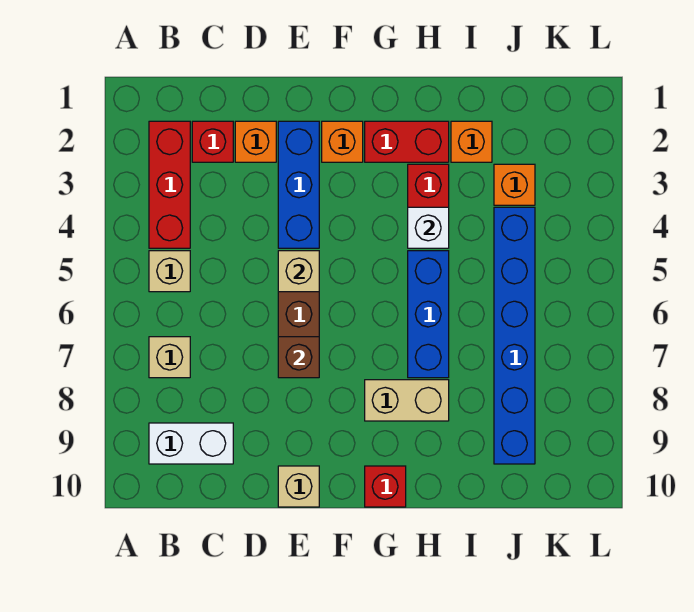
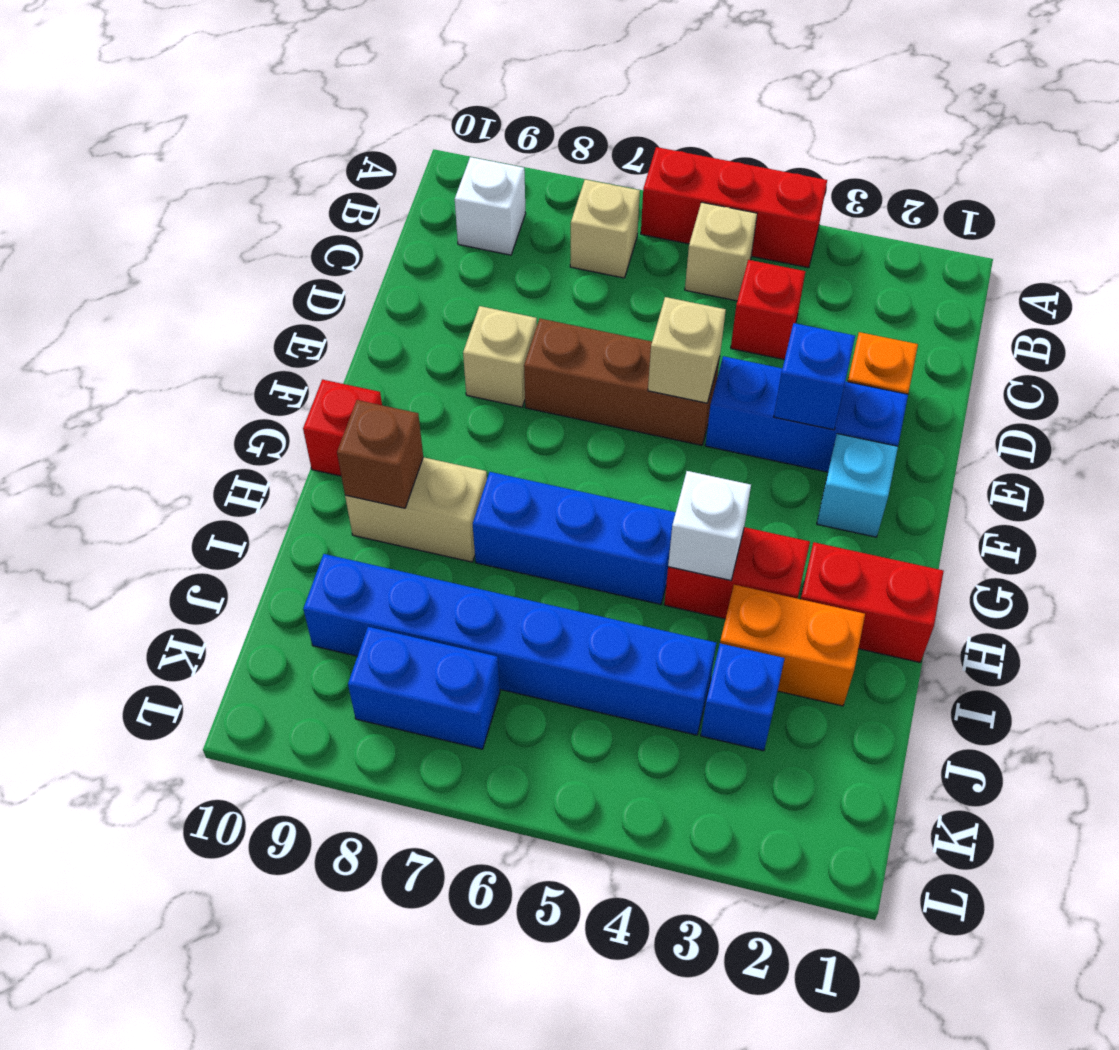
red 1x3 brick [149,121,190,248] -> red 1x3 brick moved to [641,147,827,268]
white 1x2 brick [149,423,233,464] -> white 1x1 brick [455,157,526,255]
red 1x1 brick [192,121,233,162] -> red 1x1 brick moved to [731,260,805,360]
none -> blue 1x1 brick [774,323,855,430]
brown 1x1 brick [278,337,319,378] -> brown 1x1 brick moved to [337,400,423,508]
tan 1x1 brick [278,466,319,507] -> tan 1x1 brick moved to [463,306,537,407]
orange 1x1 brick [322,121,363,162] -> cyan 1x1 brick [817,434,898,537]
red 1x2 brick [365,121,449,162] -> red 1x2 brick turned to [801,542,944,662]
tan 1x2 brick [365,380,449,421] -> tan 1x2 brick turned to [345,457,487,562]
orange 1x1 brick [451,121,492,162] -> orange 1x2 brick [720,585,865,706]
orange 1x1 brick [494,164,535,205] -> blue 1x1 brick [701,643,785,751]
none -> blue 1x2 brick [348,627,500,749]

